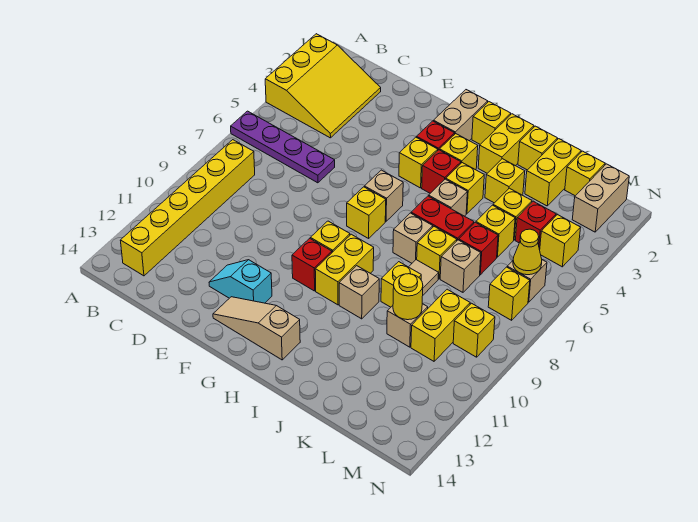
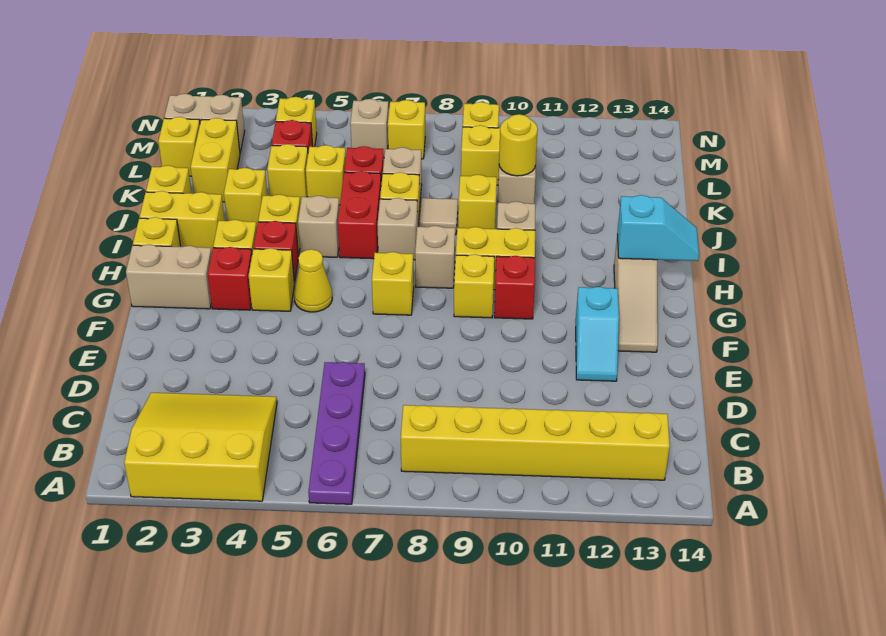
tan 1x1 brick [365,170,403,221] -> tan 1x1 brick moved to [415,226,455,288]
none -> cyan 1x2 slope [617,195,699,261]
yellow 1x2 brick [525,139,581,206] -> yellow 1x2 brick turned to [191,118,240,202]
yellow 1x1 cone [513,229,542,275] -> yellow 1x1 cone moved to [294,249,332,312]

